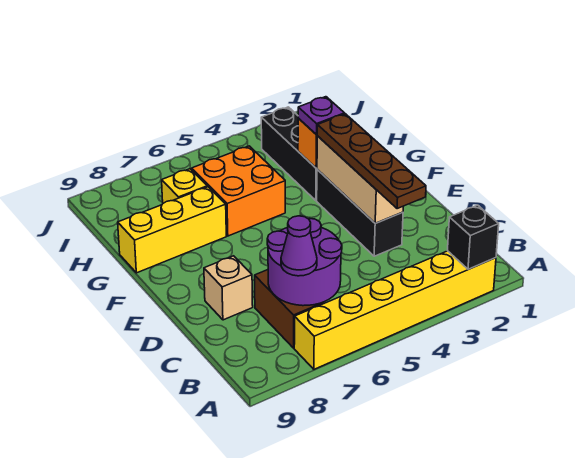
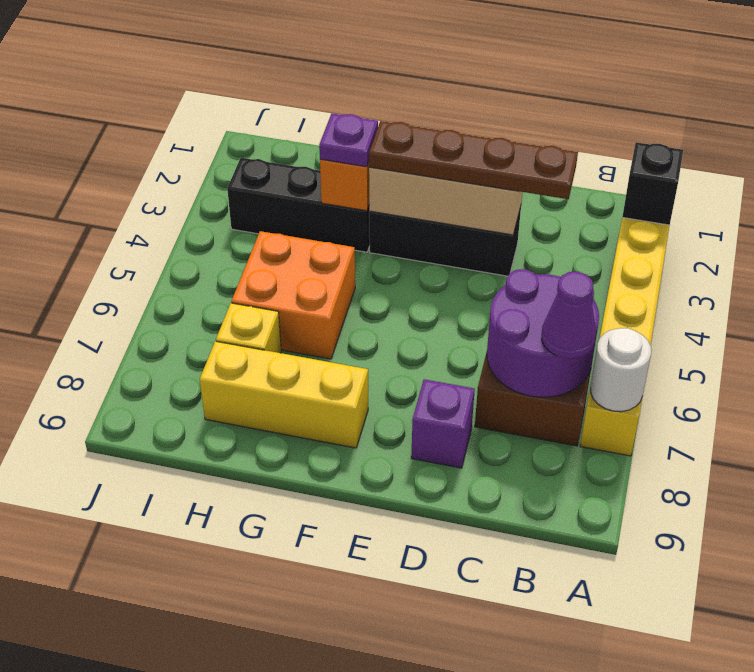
none -> white 1x1 round brick [590,328,651,412]
tan 1x1 brick [204,256,253,320] -> purple 1x1 brick [411,379,475,468]
yellow 1x3 brick [118,187,226,273] -> yellow 1x3 brick turned to [200,341,368,448]

